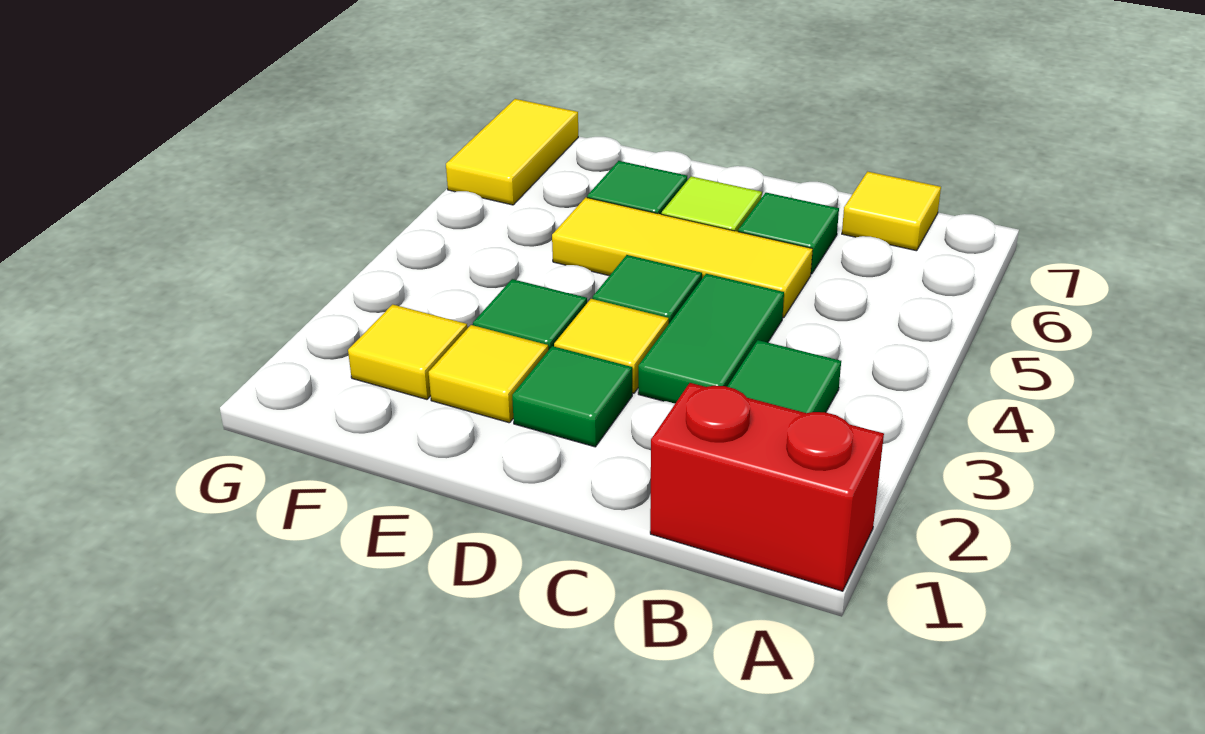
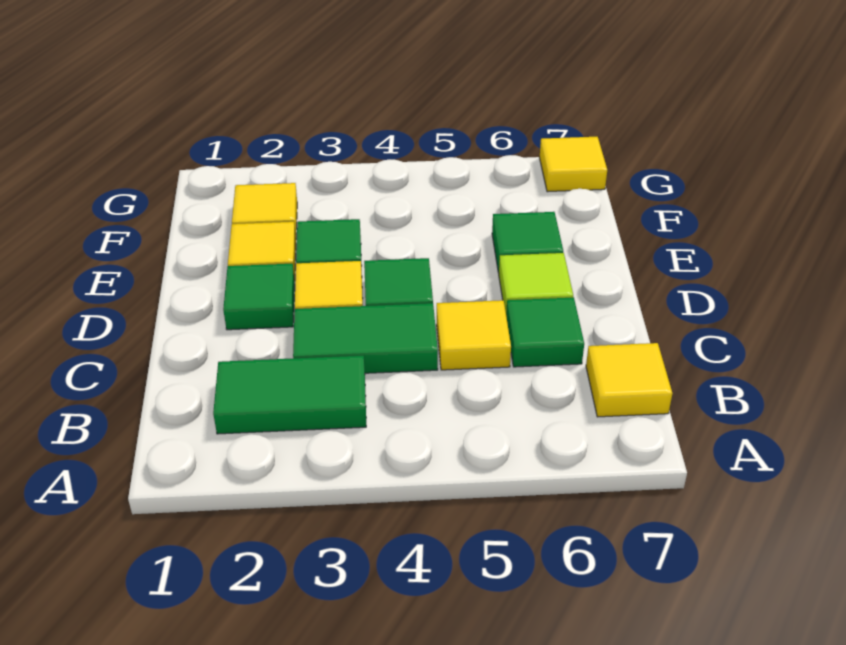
red 1x2 brick [650,383,884,591] -> none
yellow 1x3 tile [552,197,813,318] -> yellow 1x1 tile [437,300,511,370]
yellow 1x2 tile [446,99,578,205] -> yellow 1x1 tile [540,137,607,192]

